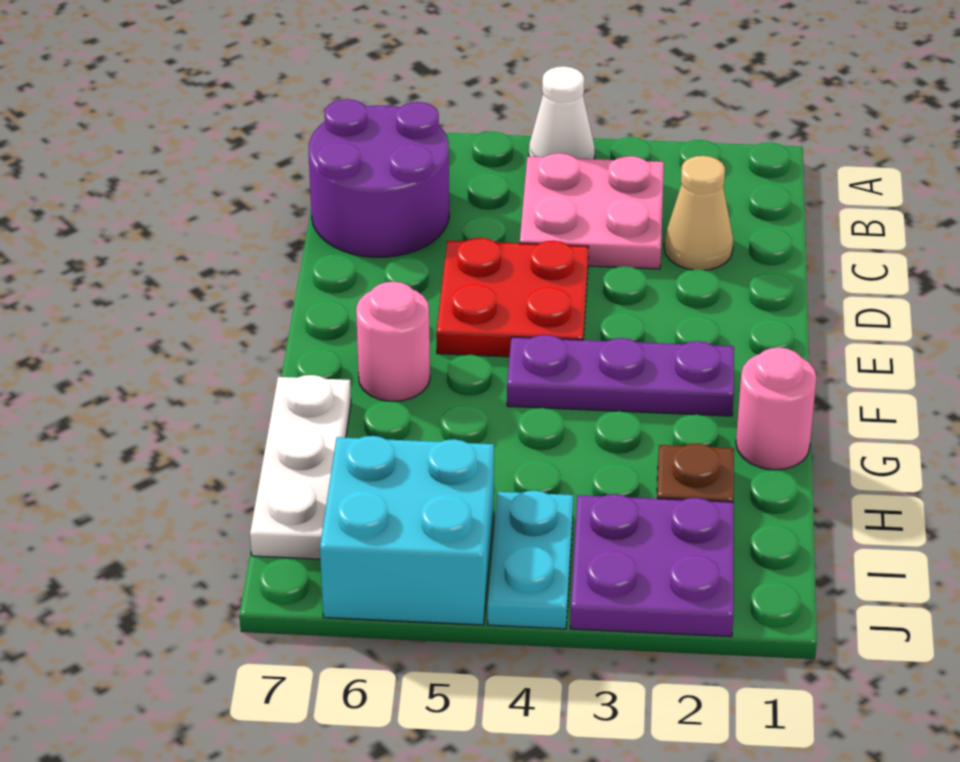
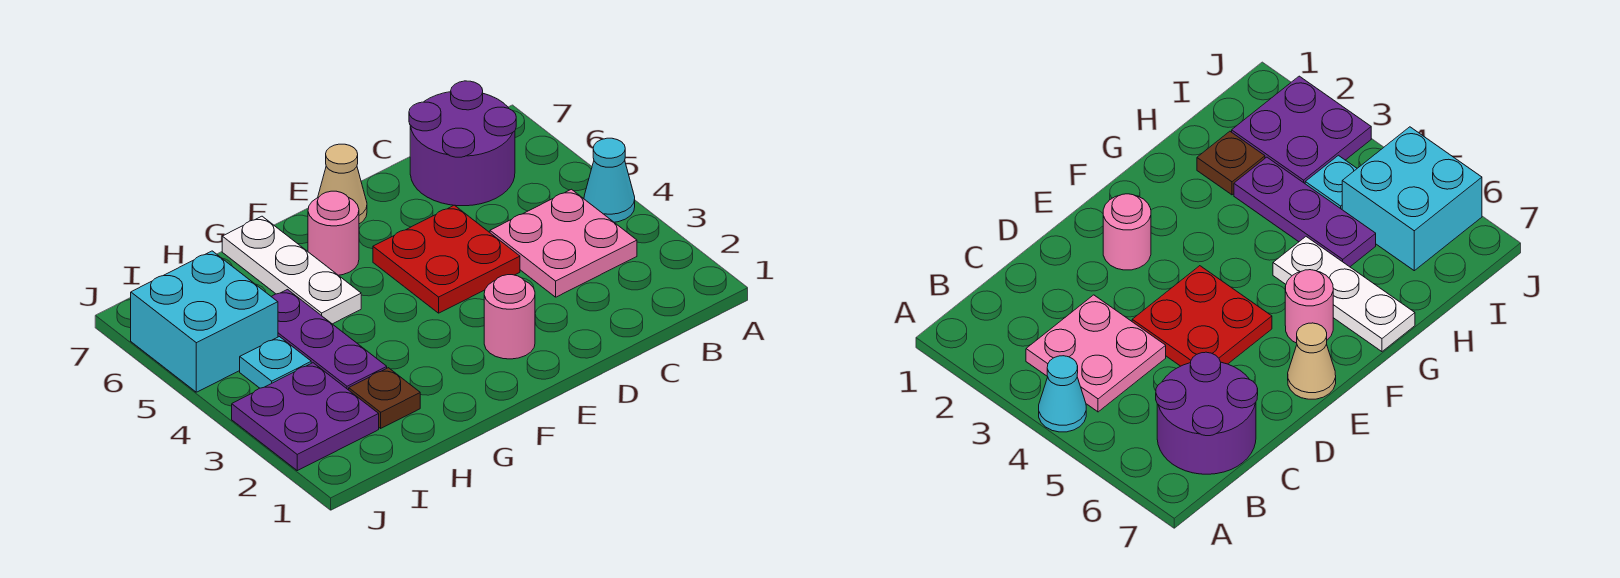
white 1x1 cone [529,66,595,159] -> cyan 1x1 cone [584,138,635,222]
tan 1x1 cone [664,156,733,270] -> tan 1x1 cone moved to [318,144,367,224]
purple 1x3 plate [507,335,734,416] -> purple 1x3 plate moved to [271,290,387,390]
pink 1x1 round brick [736,347,817,470] -> pink 1x1 round brick moved to [484,275,535,359]
white 1x3 plate [250,375,351,559] -> white 1x3 plate turned to [222,216,361,324]
cyan 1x2 plate [488,491,574,629] -> cyan 1x1 plate [240,337,311,388]

